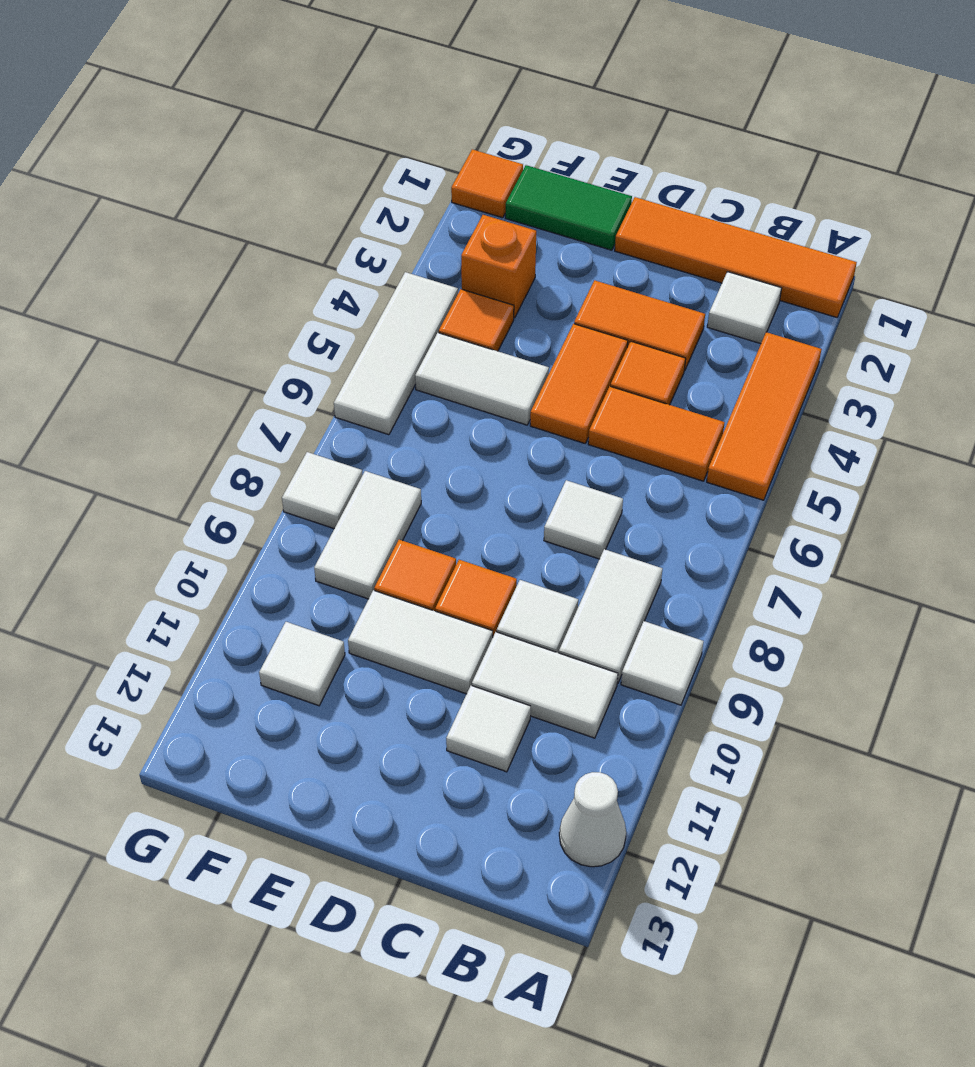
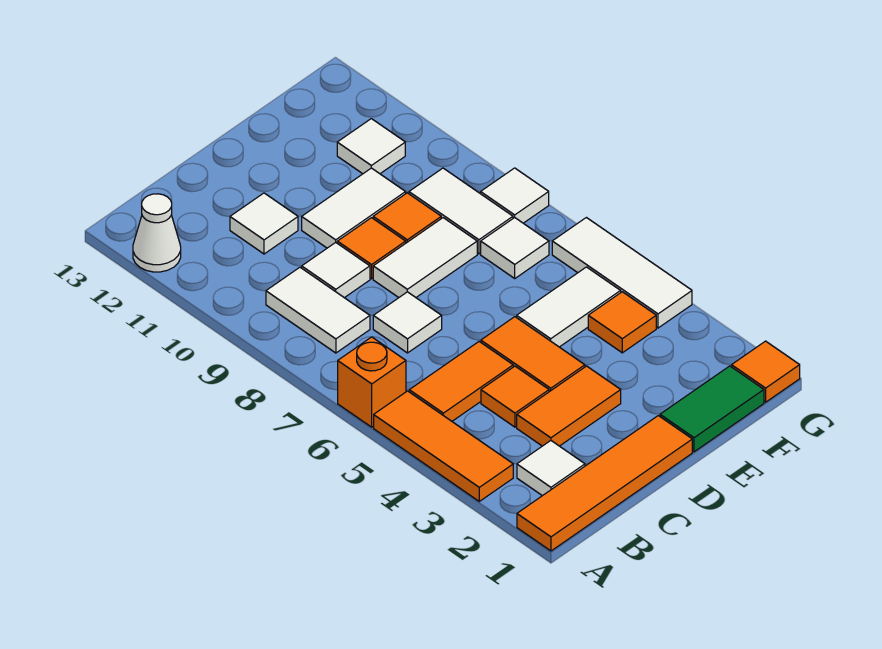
white 1x1 tile [621,621,704,705] -> white 1x1 tile moved to [481,218,549,278]
white 1x2 tile [472,632,618,738] -> white 1x2 tile moved to [373,218,477,297]
orange 1x1 brick [461,215,536,318] -> orange 1x1 brick moved to [338,337,406,427]

